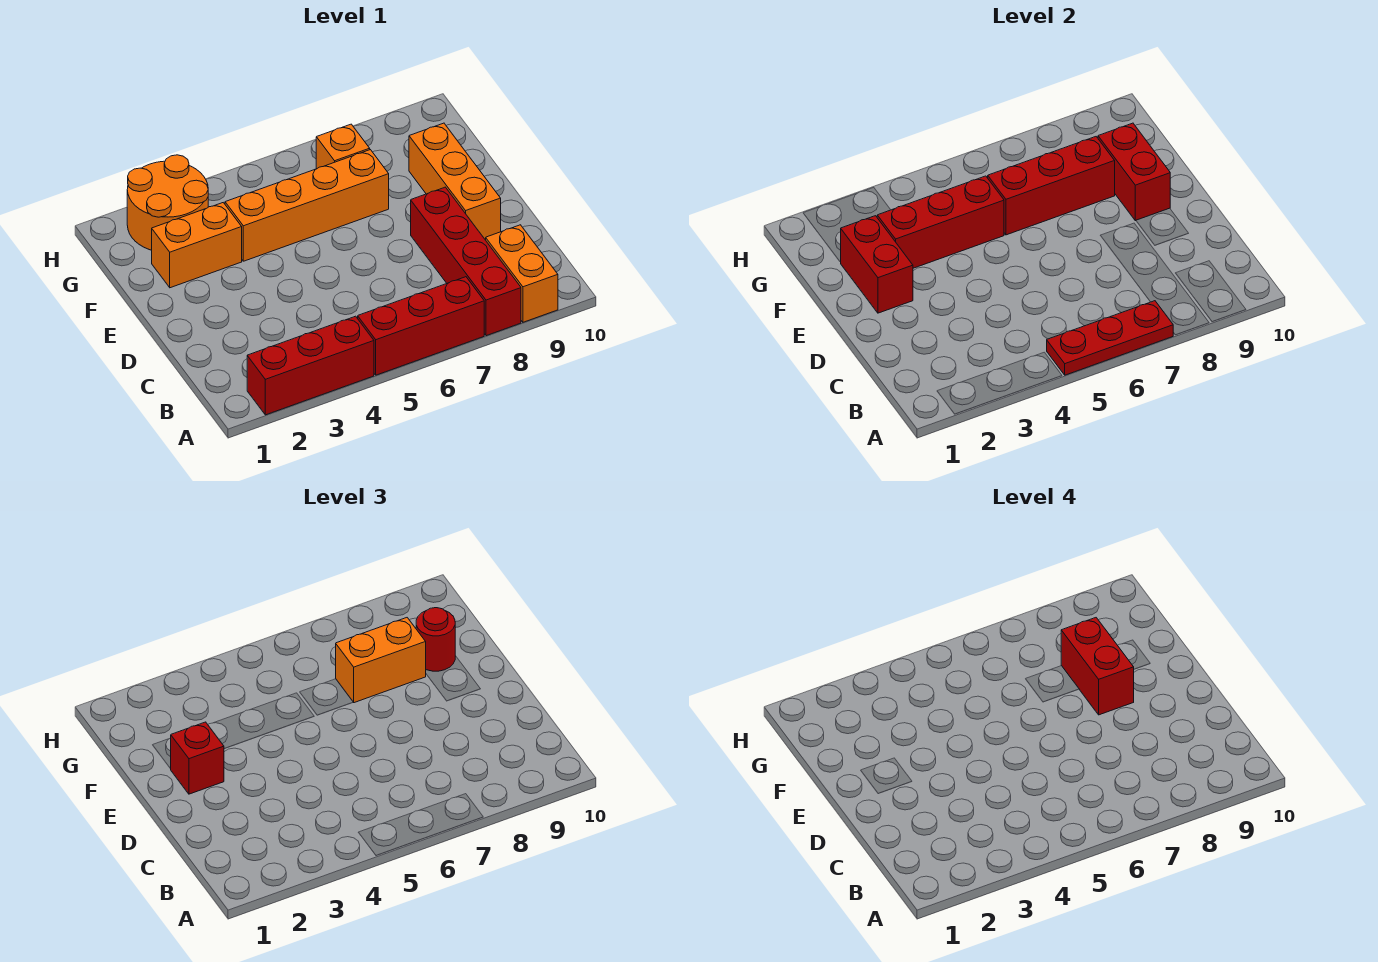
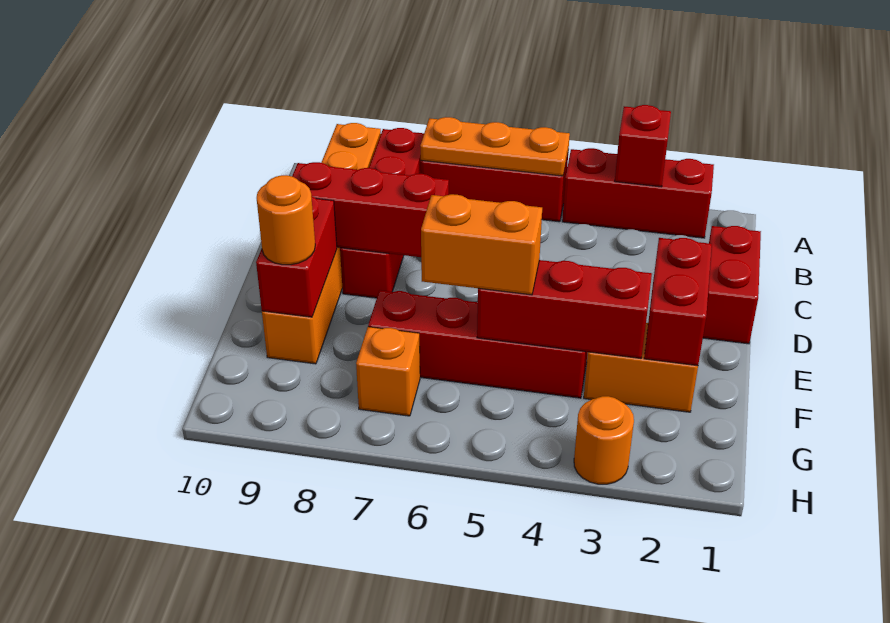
red 1x3 plate [1047,301,1173,375] -> orange 1x3 plate [420,117,570,176]
red 1x1 brick [170,722,224,794] -> red 1x1 brick moved to [615,105,671,187]
red 1x2 brick [1061,618,1134,715] -> red 1x2 brick moved to [703,226,761,344]
orange 1x4 brick [225,150,389,261] -> red 1x4 brick [368,290,588,398]
red 1x3 brick [988,137,1115,235] -> red 1x3 brick moved to [292,162,449,257]
orange 1x2 brick [336,618,426,703] -> orange 1x2 brick moved to [421,194,542,295]
red 1x1 round brick [416,608,455,671] -> orange 1x1 round brick [257,175,315,265]
orange 2x2 round brick [127,155,208,250] -> orange 1x1 round brick [574,396,634,484]

